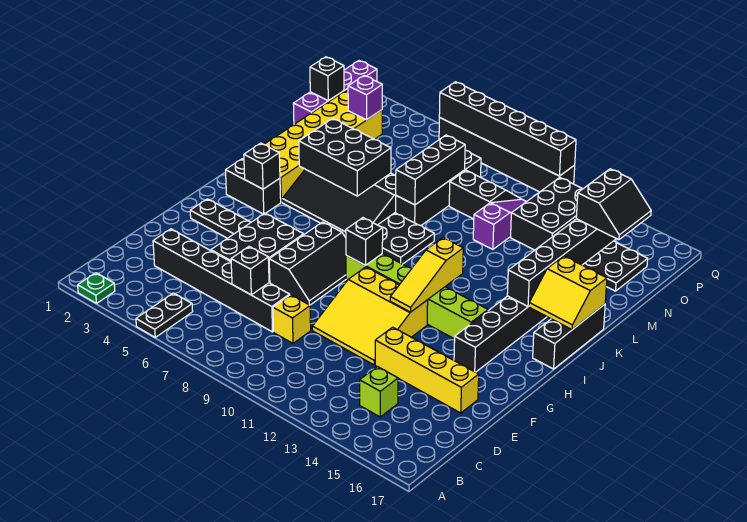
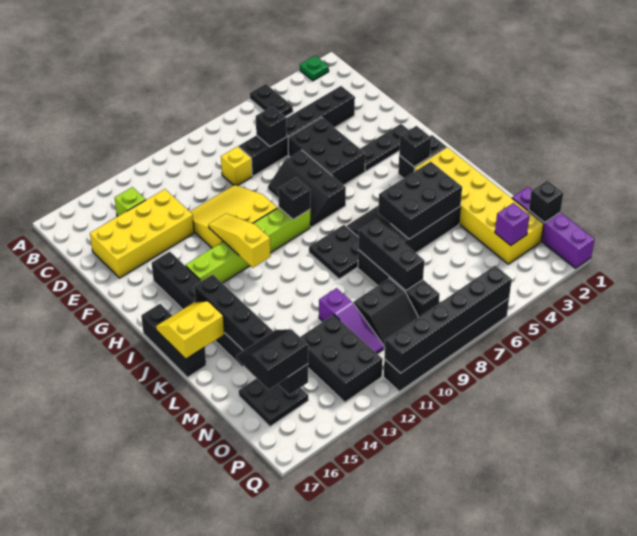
yellow 1x4 brick [375,327,479,413] -> yellow 2x4 brick [90,189,194,278]
black 2x2 slope [576,169,651,240] -> black 2x2 slope turned to [237,329,308,390]

